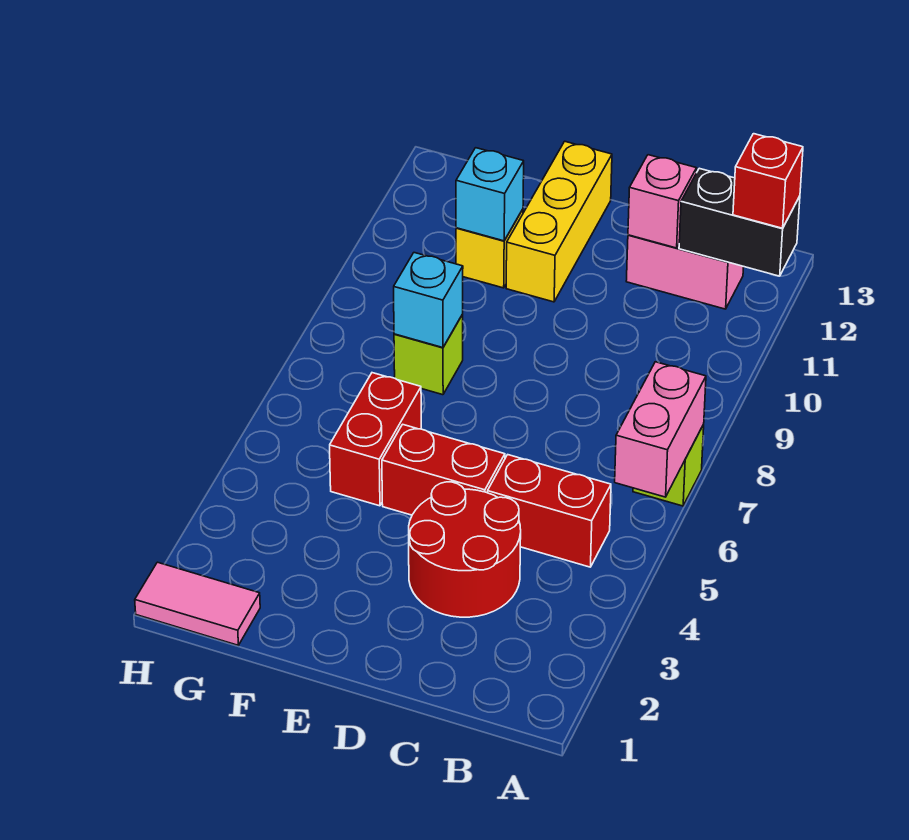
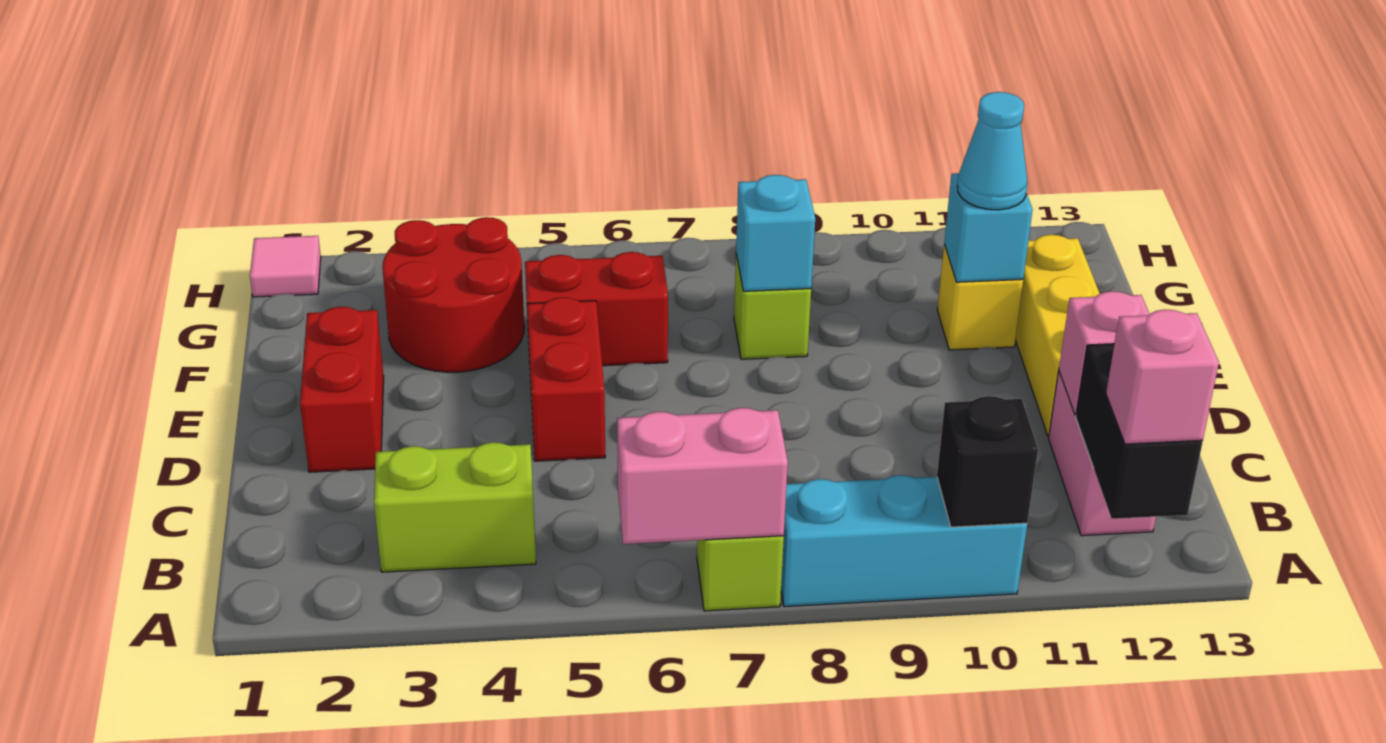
none -> cyan 1x3 brick [781,475,1027,607]
none -> black 1x1 brick [937,396,1038,527]
red 1x1 brick [733,134,803,228] -> pink 1x1 brick [1106,309,1219,444]
none -> lime 1x2 brick [374,442,536,572]
red 1x2 brick [488,455,611,567] -> red 1x2 brick moved to [300,307,384,472]
red 2x2 round brick [409,482,521,617] -> red 2x2 round brick moved to [382,217,524,372]
yellow 1x3 brick [506,141,612,302] -> yellow 1x3 brick turned to [1015,235,1100,436]
none -> cyan 1x1 cone [957,92,1028,210]
pink 1x2 tile [135,562,260,645] -> pink 1x1 tile [250,236,321,297]

